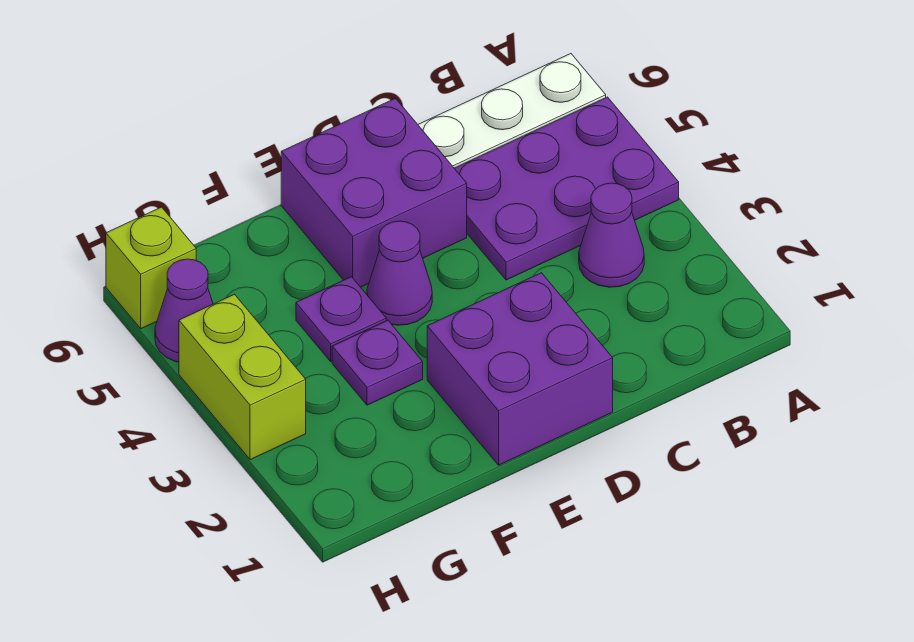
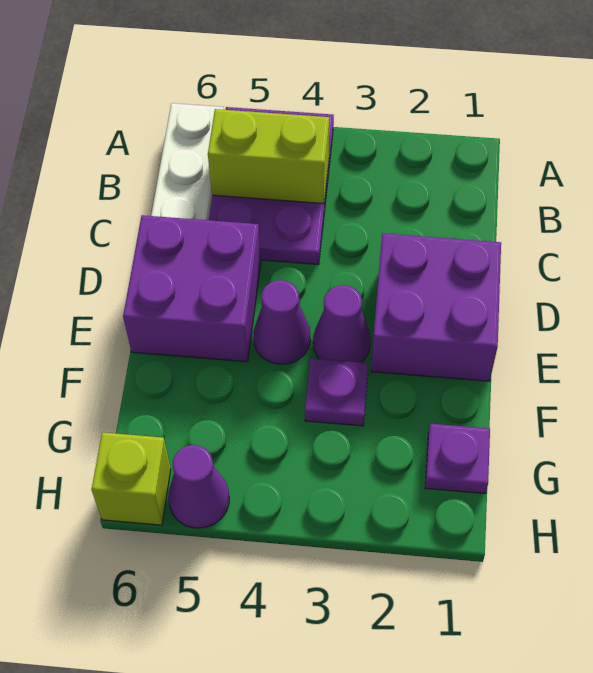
purple 1x1 cone [579,183,644,287] -> purple 1x1 cone moved to [313,285,371,362]
purple 1x1 plate [296,277,386,361] -> purple 1x1 plate moved to [425,424,490,494]
lime 1x2 brick [179,294,306,460] -> lime 1x2 brick moved to [208,109,329,203]

